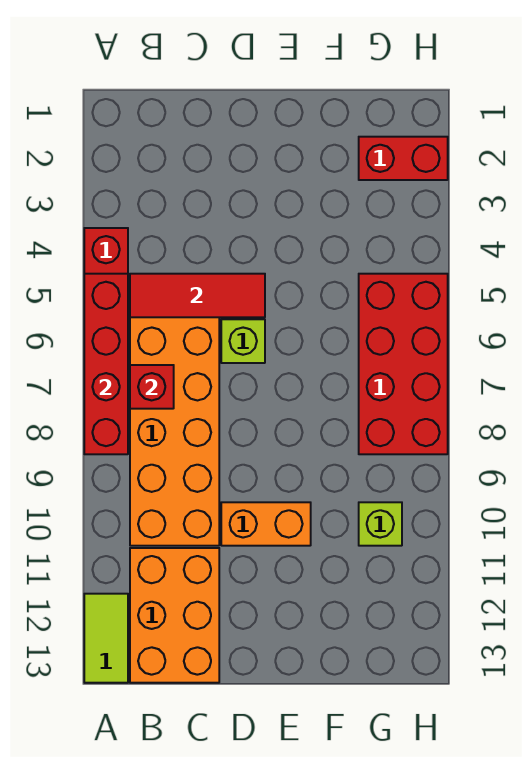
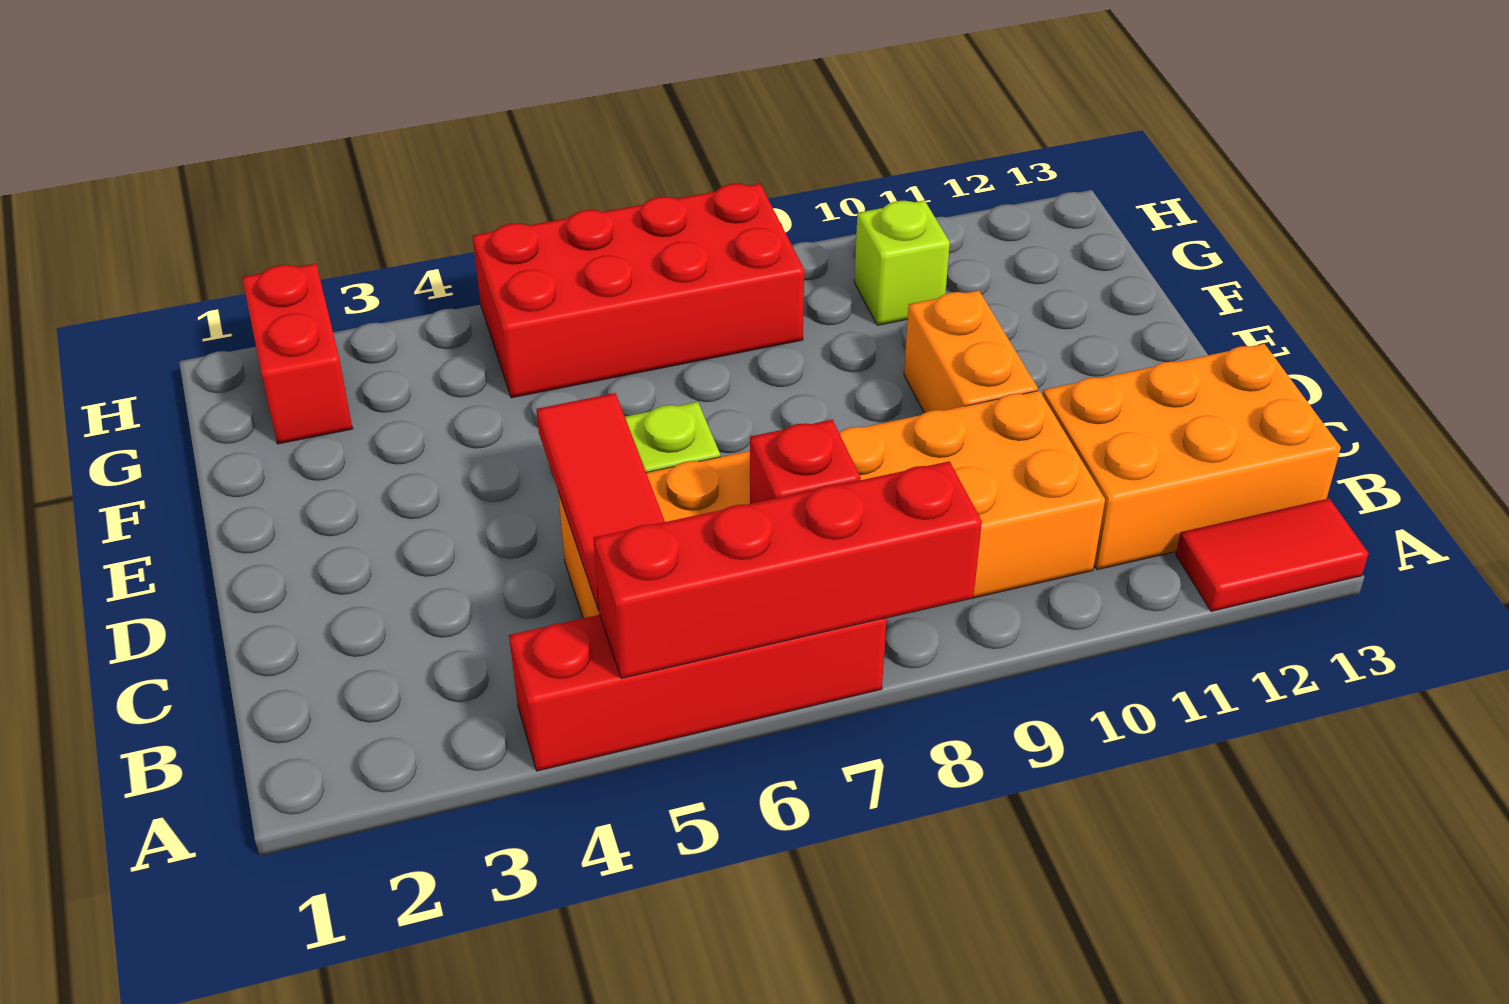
lime 1x2 tile [84,594,128,683] -> red 1x2 tile [1176,499,1368,611]

